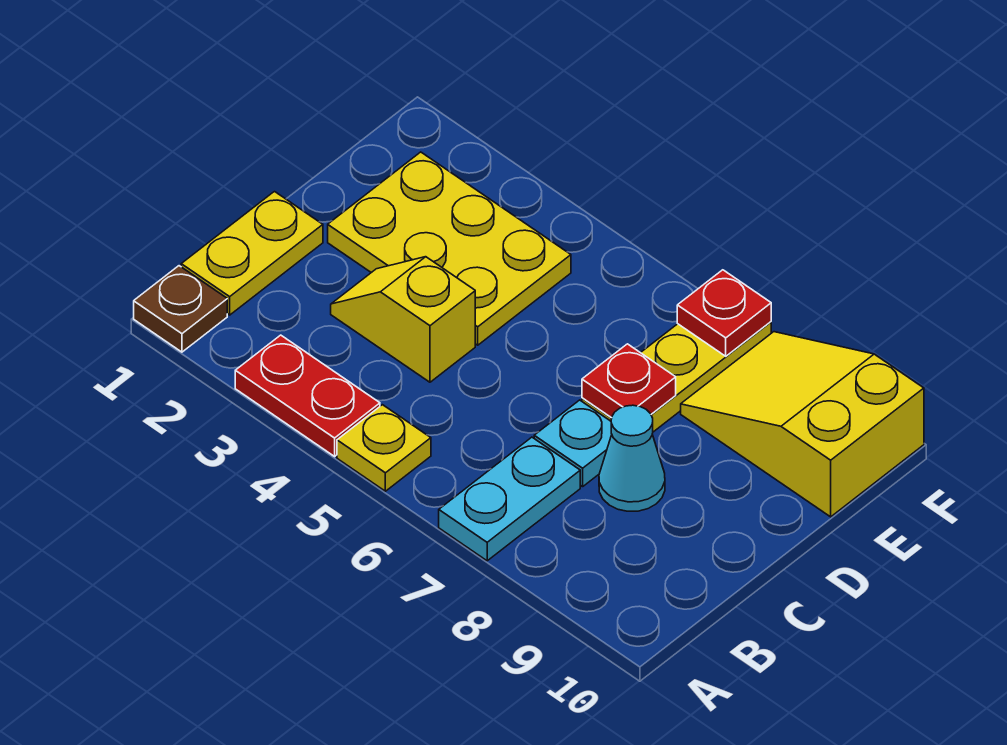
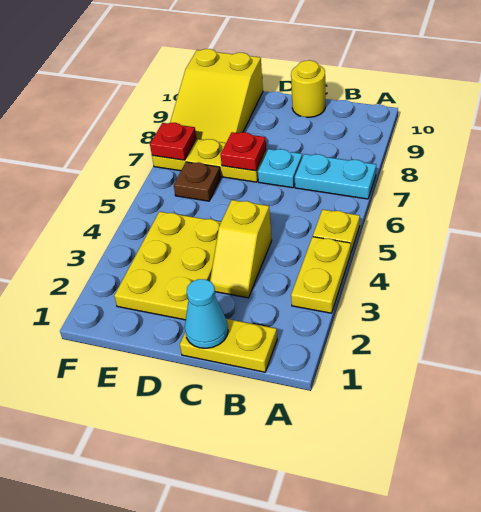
brown 1x1 plate [134,266,227,352] -> brown 1x1 plate moved to [174,162,221,201]
red 1x2 plate [235,335,380,456] -> yellow 1x2 plate [291,237,351,313]
cyan 1x1 cone [599,405,665,511] -> cyan 1x1 cone moved to [185,279,228,348]
none -> yellow 1x1 round brick [291,60,325,117]

